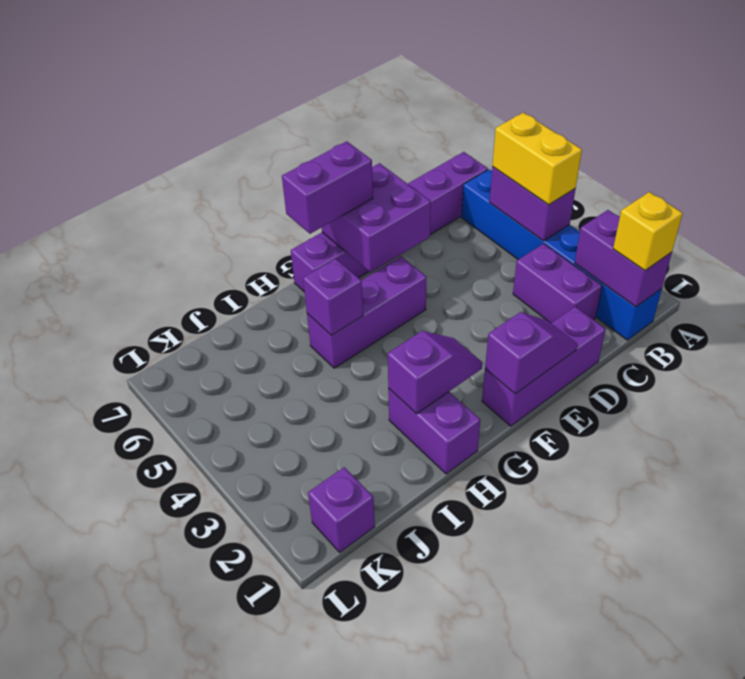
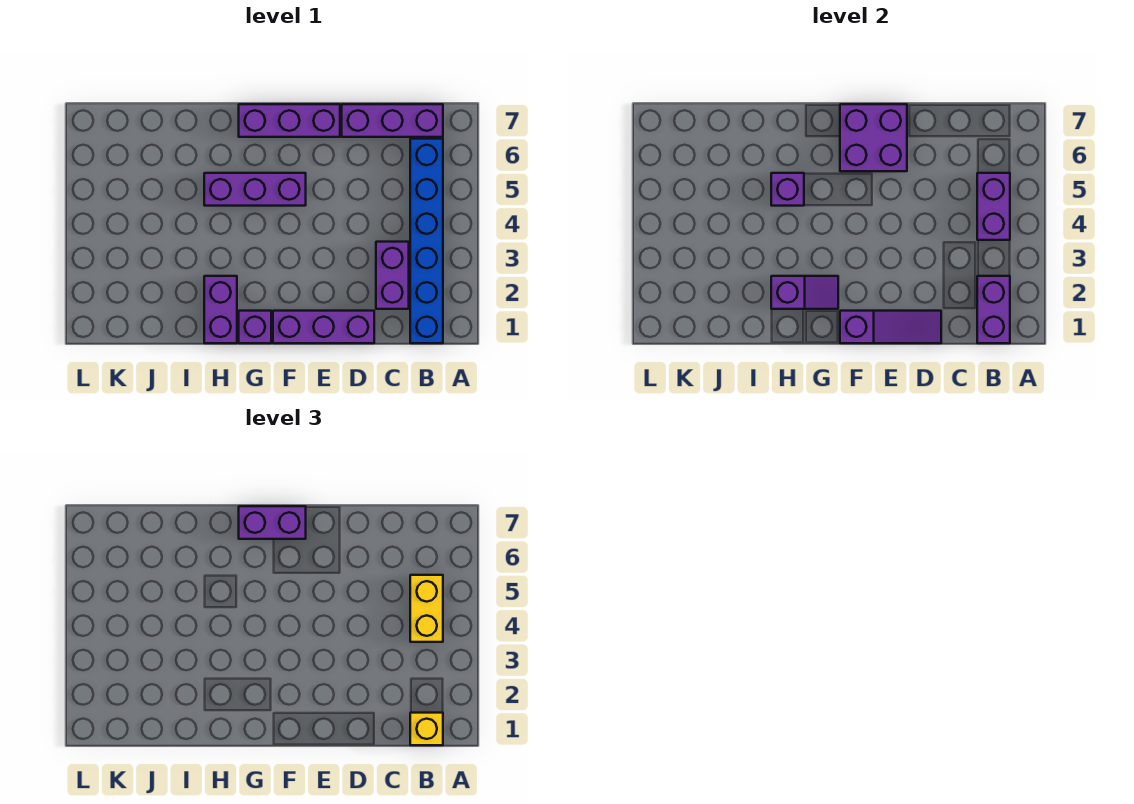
purple 1x2 slope [485,312,577,394] -> purple 1x3 slope [840,311,941,343]
purple 1x1 brick [308,467,375,552] -> purple 1x1 brick moved to [239,311,271,343]

